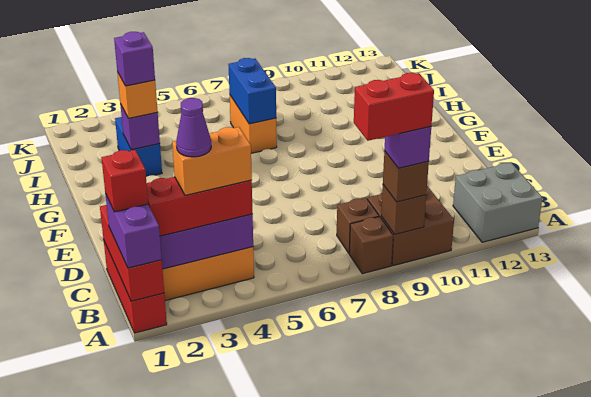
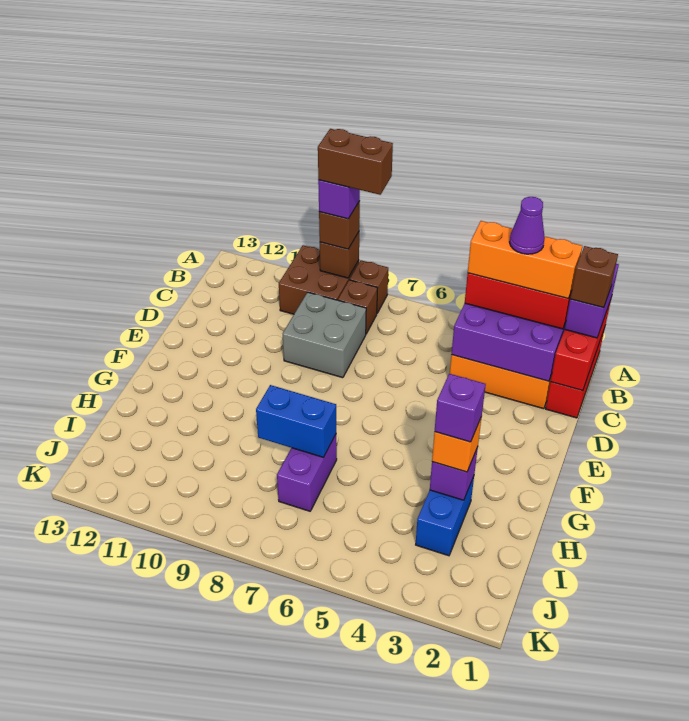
red 1x2 brick [354,73,434,141] -> brown 1x2 brick [318,129,393,195]
grey 2x2 brick [453,163,542,242] -> grey 2x2 brick moved to [283,292,366,378]
red 1x1 brick [101,150,148,212] -> brown 1x1 brick [570,246,618,308]
orange 1x2 brick [172,127,252,195] -> orange 1x3 brick [468,221,582,299]
orange 1x2 brick [230,96,277,153] -> purple 1x2 brick [277,435,337,511]
blue 1x2 brick [228,58,276,124] -> blue 1x2 brick turned to [256,385,336,457]

